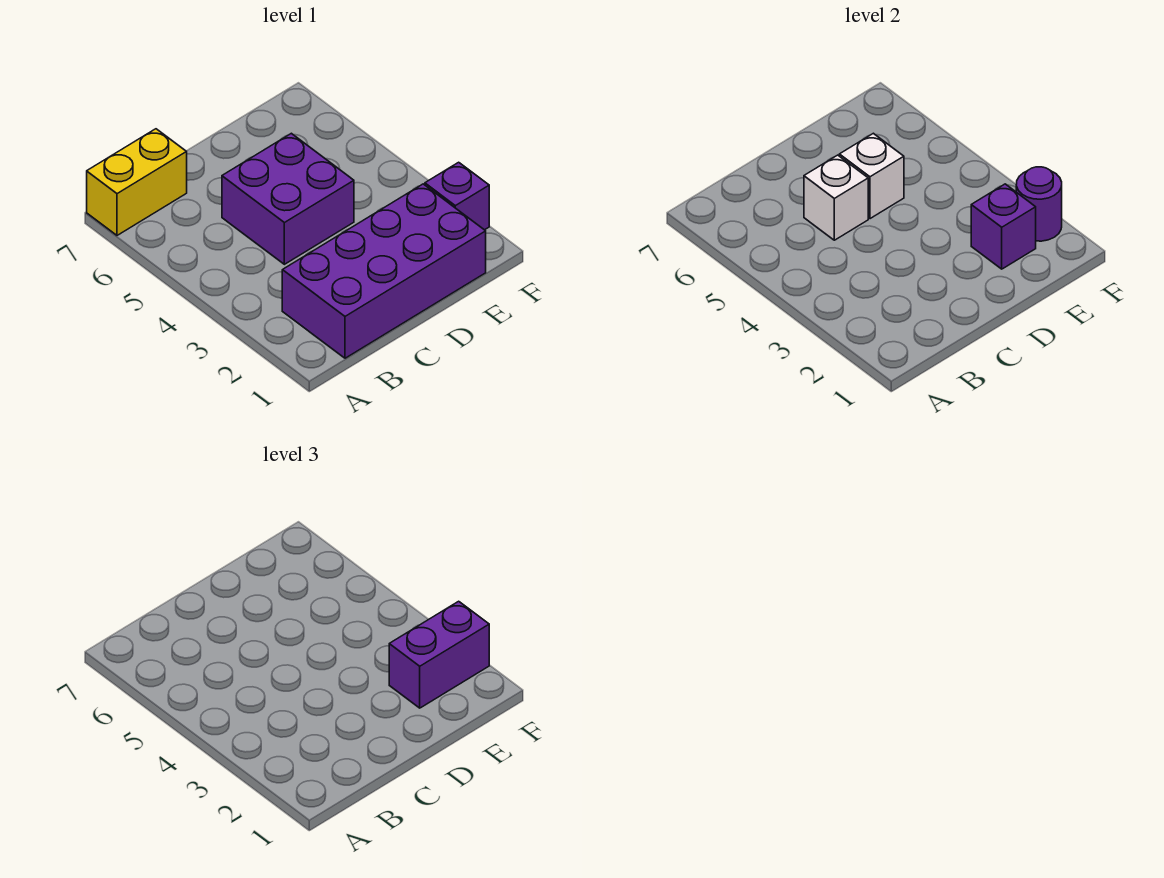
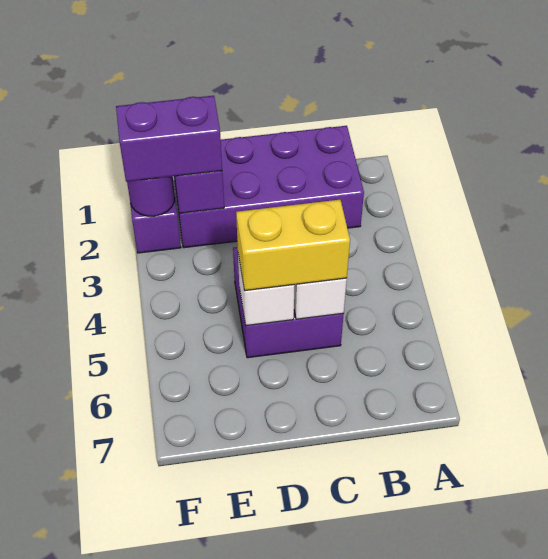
yellow 1x2 brick [87,129,187,235] -> yellow 1x2 brick moved to [236,200,350,291]

